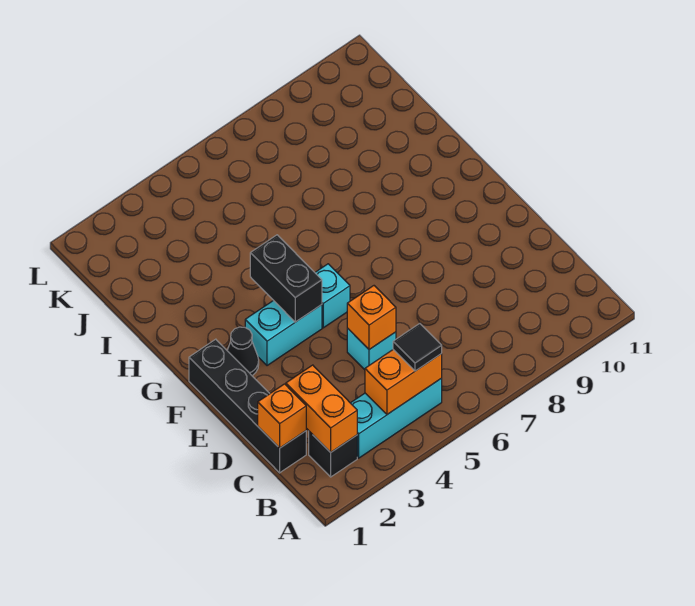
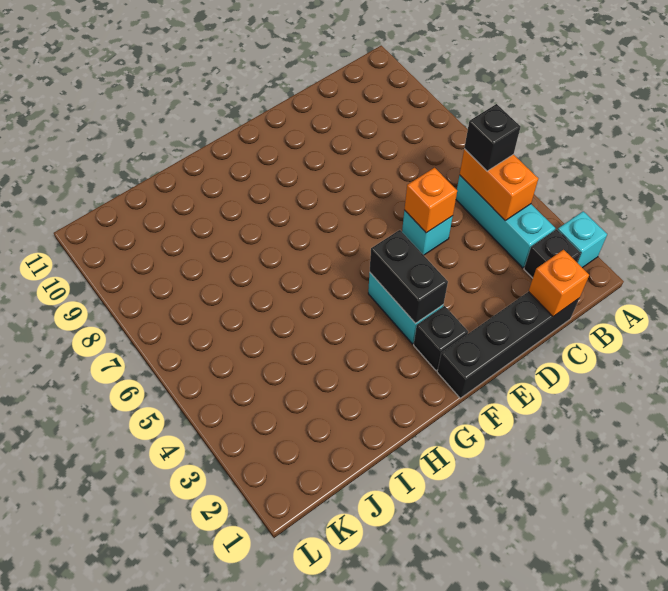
orange 1x2 brick [286,365,357,452] -> none
black 1x1 tile [393,324,442,371] -> black 1x1 brick [464,104,520,171]
black 1x1 cone [227,327,259,376] -> black 1x1 brick [414,306,468,371]
black 1x2 brick [250,235,322,322] -> black 1x2 brick turned to [370,230,448,323]
cyan 1x1 brick [315,264,350,328] -> cyan 1x1 brick moved to [558,211,607,268]

